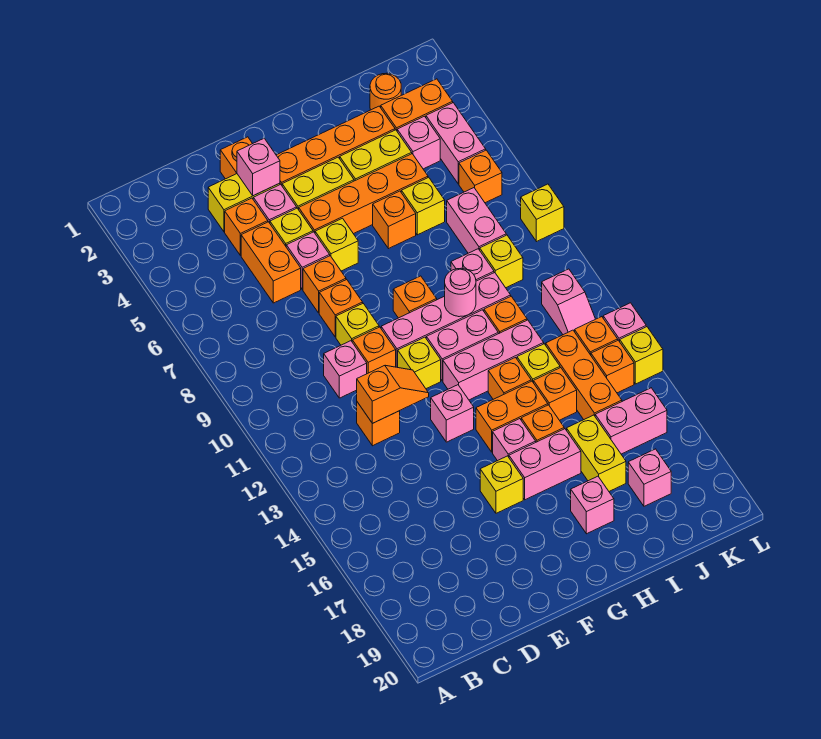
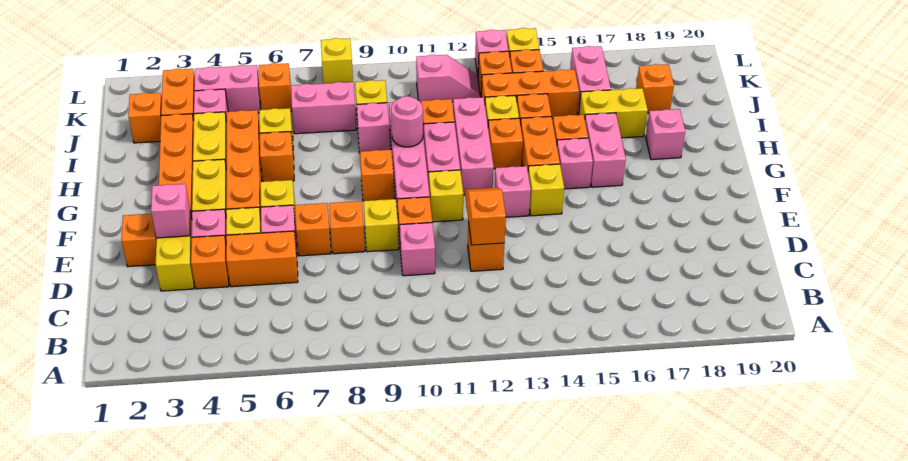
yellow 1x1 brick [480,456,523,513] -> yellow 1x1 brick moved to [528,164,564,216]
orange 1x1 round brick [370,73,401,110] -> orange 1x1 brick [128,93,162,143]
pink 1x1 brick [628,449,671,506] -> orange 1x1 brick [636,64,674,113]

